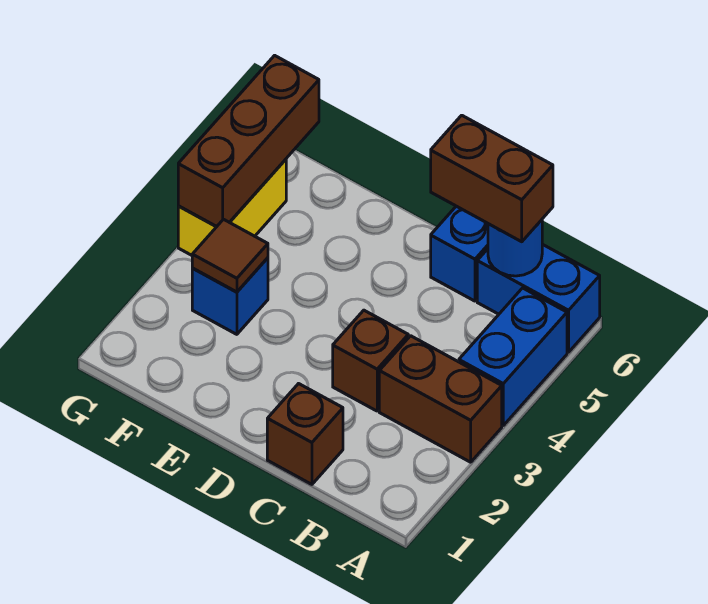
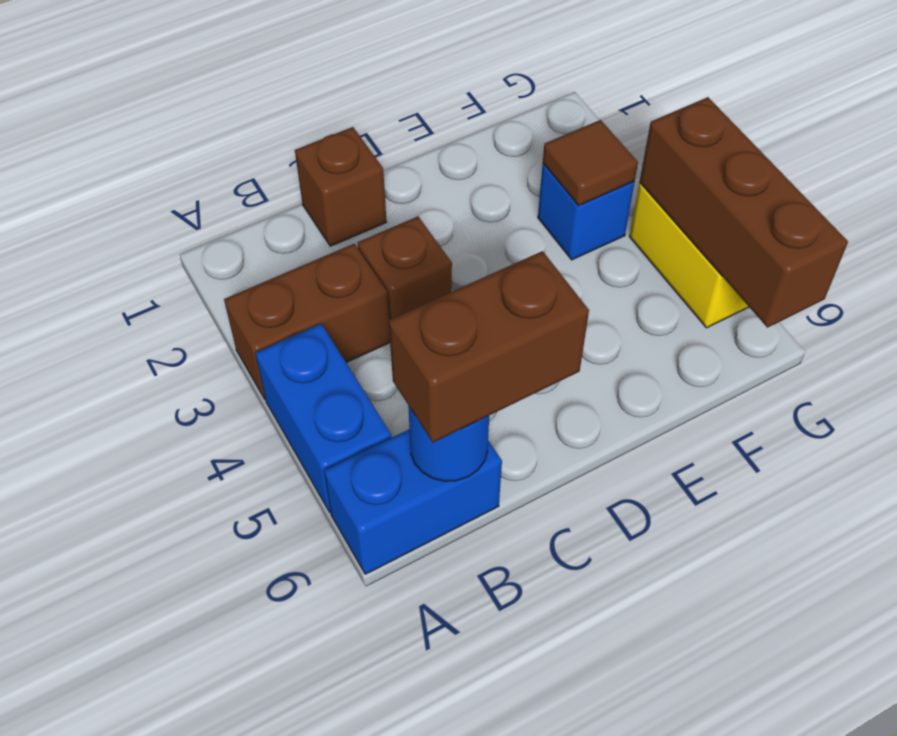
blue 1x1 brick [431,206,488,301] -> none

